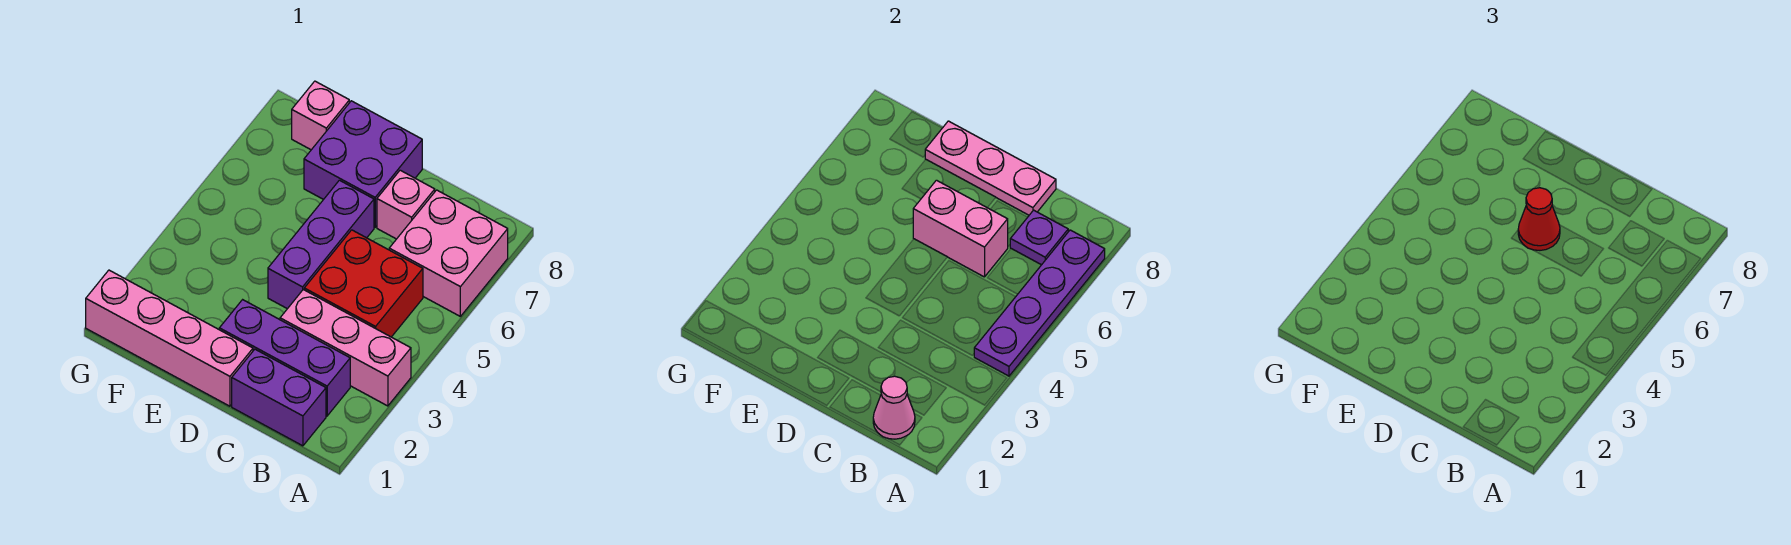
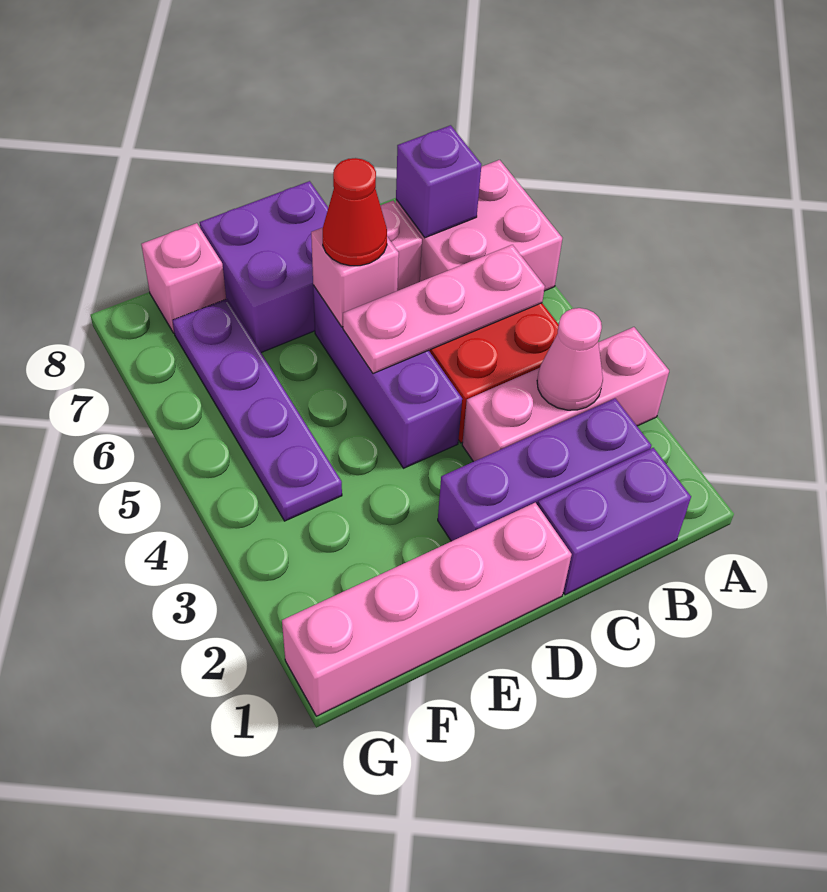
purple 1x4 plate [974,230,1105,376] -> purple 1x4 plate moved to [172,299,342,521]
pink 1x1 cone [873,376,915,439] -> pink 1x1 cone moved to [537,308,603,410]
purple 1x1 plate [1010,210,1068,265] -> purple 1x1 brick [396,125,482,238]
pink 1x2 brick [913,180,1008,277] -> pink 1x1 brick [311,228,399,327]
pink 1x3 plate [925,121,1056,215] -> pink 1x3 plate moved to [343,245,545,374]

